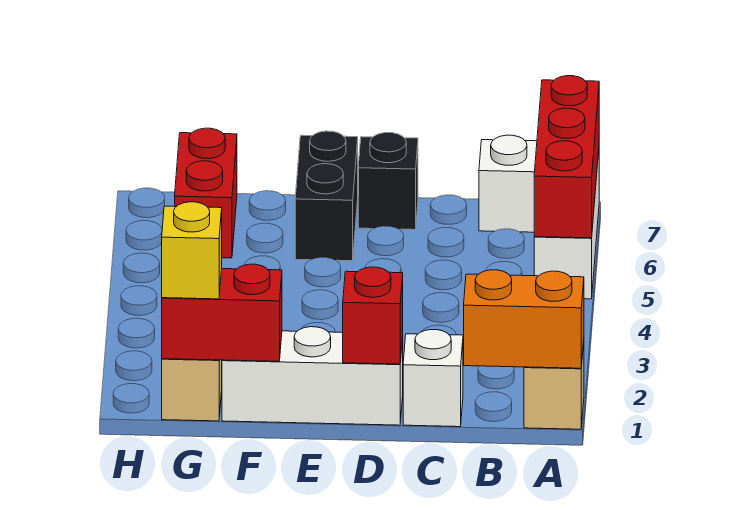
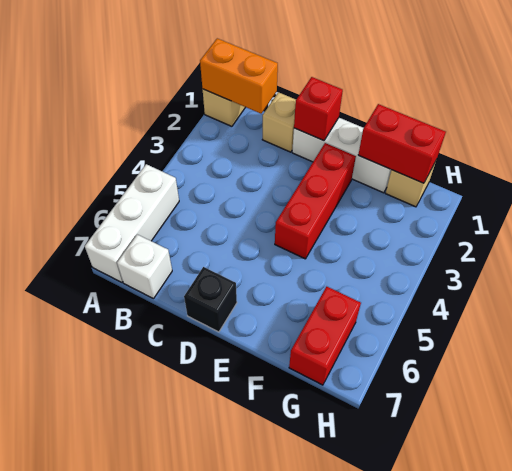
red 1x3 brick [534,76,599,238] -> red 1x3 brick moved to [275,143,356,259]
white 1x1 brick [403,330,463,427] -> tan 1x1 brick [262,92,296,152]
black 1x2 brick [295,131,358,261] -> none
yellow 1x1 brick [162,202,222,299] -> none

